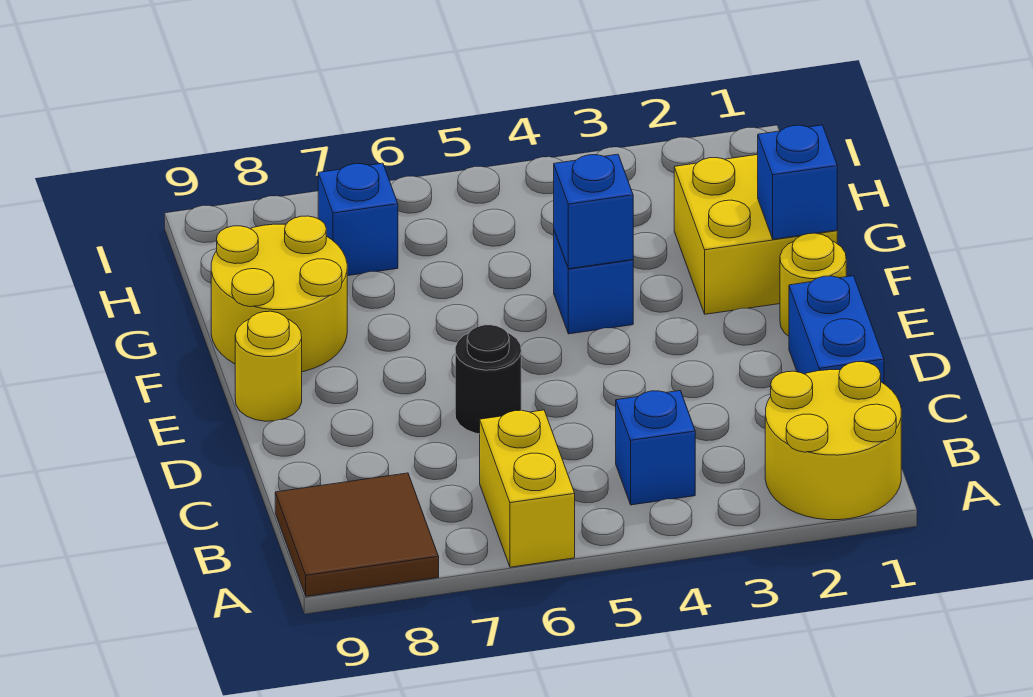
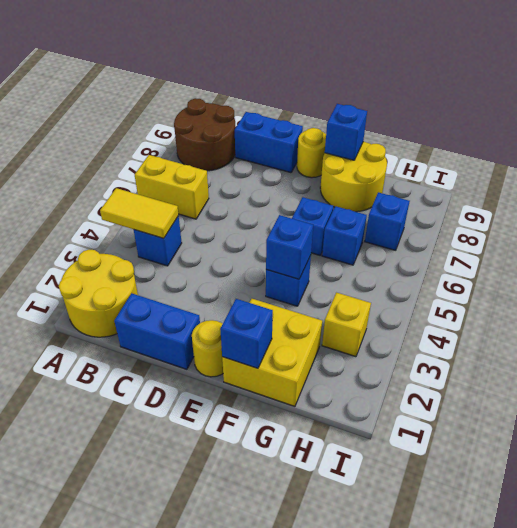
none -> yellow 1x2 tile [100,188,179,238]
brown 2x2 tile [275,473,439,596] -> brown 2x2 round brick [174,98,235,171]
none -> blue 1x2 brick [235,112,303,173]
black 1x1 round brick [455,325,521,434] -> none
none -> blue 1x1 brick [292,197,333,255]
none -> blue 1x1 brick [325,104,367,160]
none -> blue 1x1 brick [322,206,367,265]
none -> yellow 1x1 brick [322,293,371,357]

